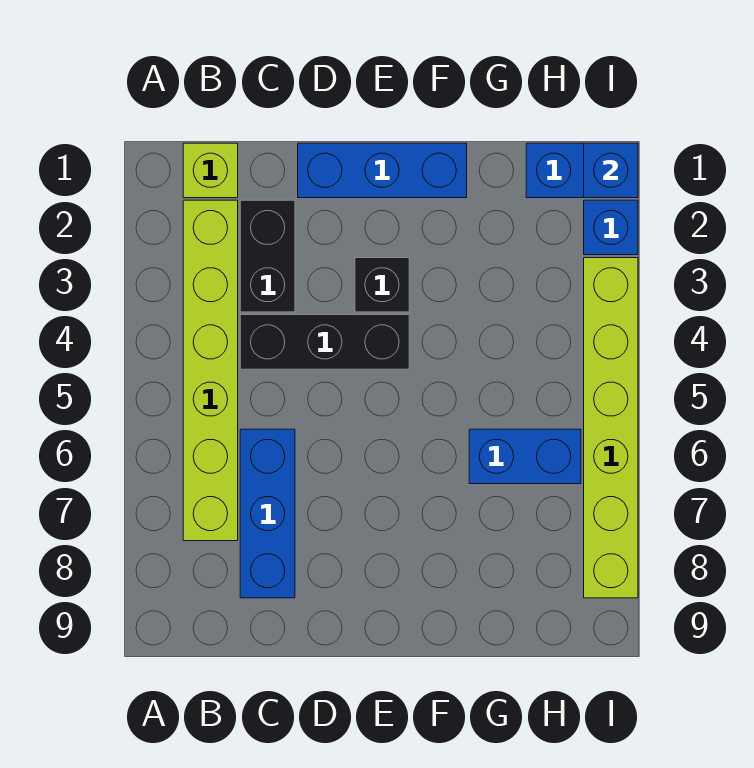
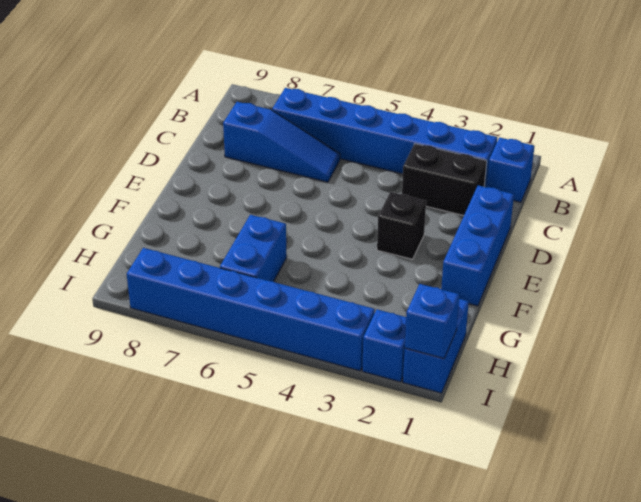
lime 1x1 brick [183,143,238,198] -> blue 1x1 brick [487,137,534,202]
lime 1x6 brick [183,200,238,541] -> blue 1x6 brick [272,88,497,187]
black 1x3 brick [240,315,409,369] -> none
blue 1x3 brick [240,429,295,598] -> blue 1x3 slope [223,102,340,182]
lime 1x6 brick [584,258,638,598] -> blue 1x6 brick [127,248,375,371]

